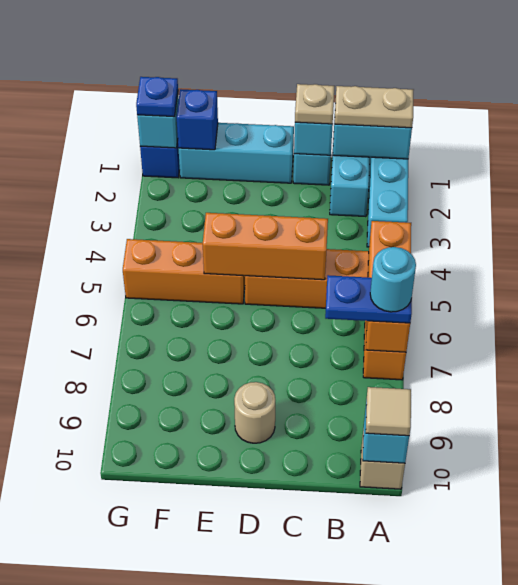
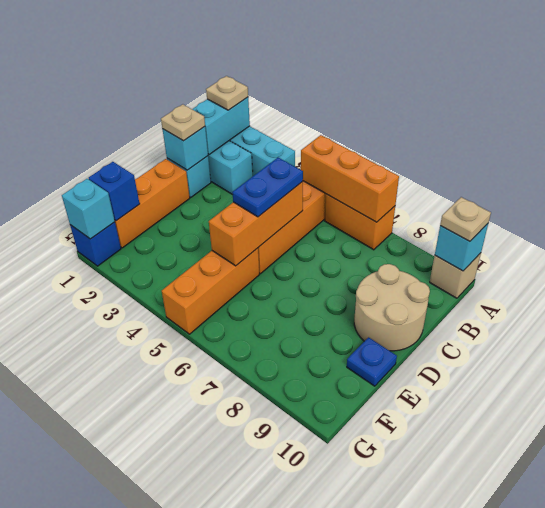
tan 1x2 plate [335,86,413,128] -> tan 1x1 plate [206,76,248,110]
blue 1x2 plate [325,275,412,323] -> blue 1x2 plate moved to [232,158,303,217]
cyan 1x1 round brick [370,247,416,312] -> none
tan 1x1 tile [366,387,411,436] -> tan 1x1 plate [440,197,491,241]
cyan 1x3 brick [179,123,294,183] -> orange 1x3 brick [115,159,190,248]
tan 1x1 round brick [234,382,275,443] -> tan 2x2 round brick [354,264,430,351]
blue 1x1 plate [136,77,178,117] -> blue 1x1 plate moved to [347,337,397,386]

